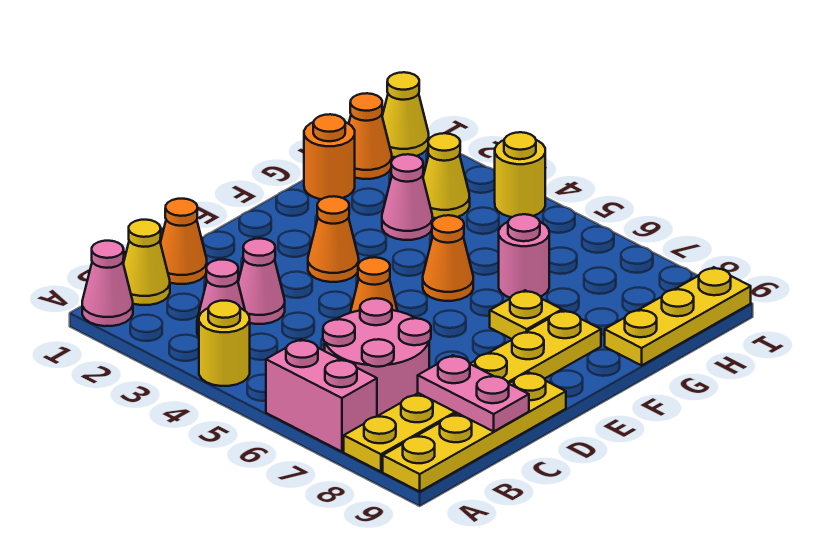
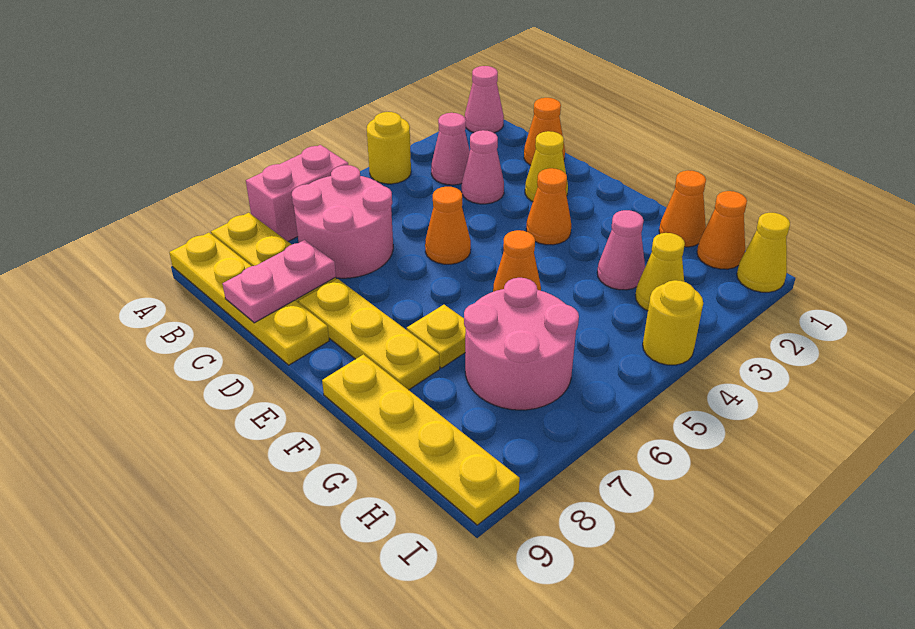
yellow 1x1 cone [123,220,170,305] -> yellow 1x1 cone moved to [525,131,568,202]
orange 1x1 round brick [304,114,355,199] -> orange 1x1 cone [659,170,706,247]
pink 1x1 round brick [499,214,549,298] -> pink 2x2 round brick [464,278,579,410]
yellow 1x3 plate [605,267,751,365] -> yellow 1x4 plate [322,354,520,525]

